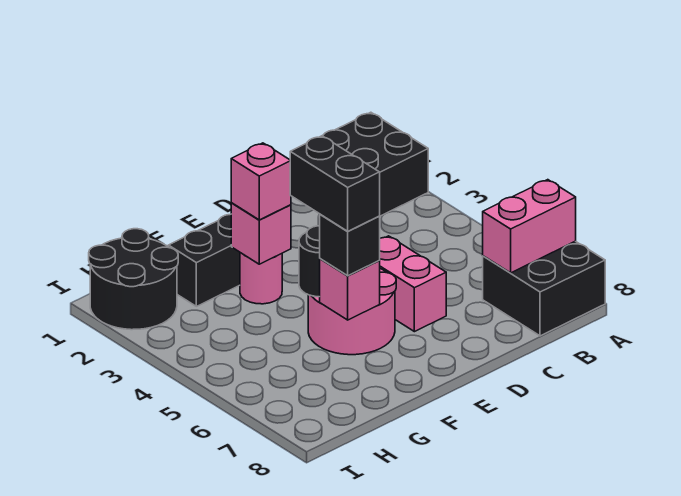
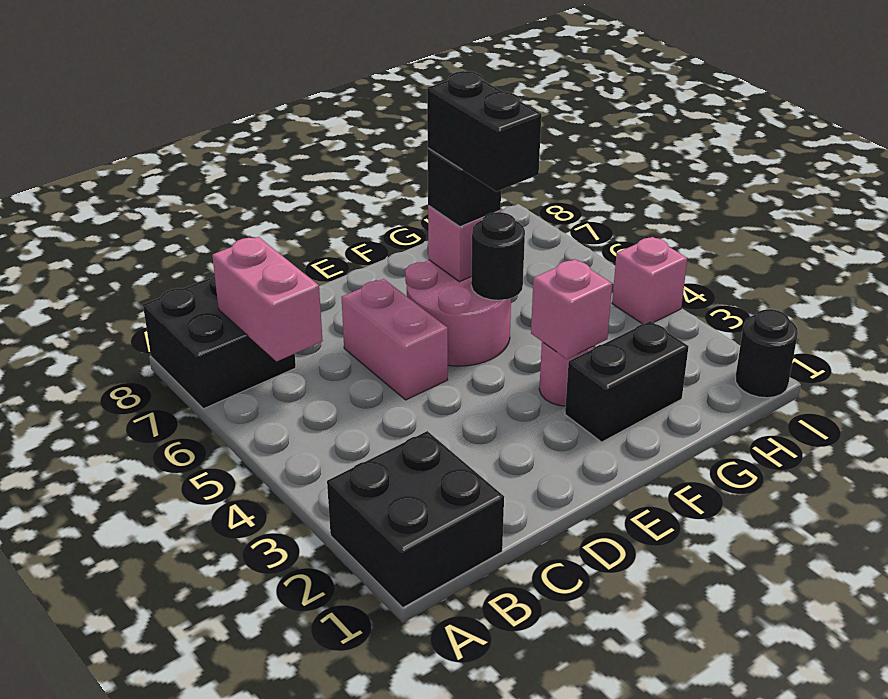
pink 1x2 brick [483,180,576,273] -> pink 1x2 brick turned to [212,237,323,361]
pink 1x1 brick [231,143,291,220] -> pink 1x1 brick moved to [612,237,687,324]
black 2x2 round brick [89,229,178,330] -> black 1x1 round brick [735,309,798,398]

